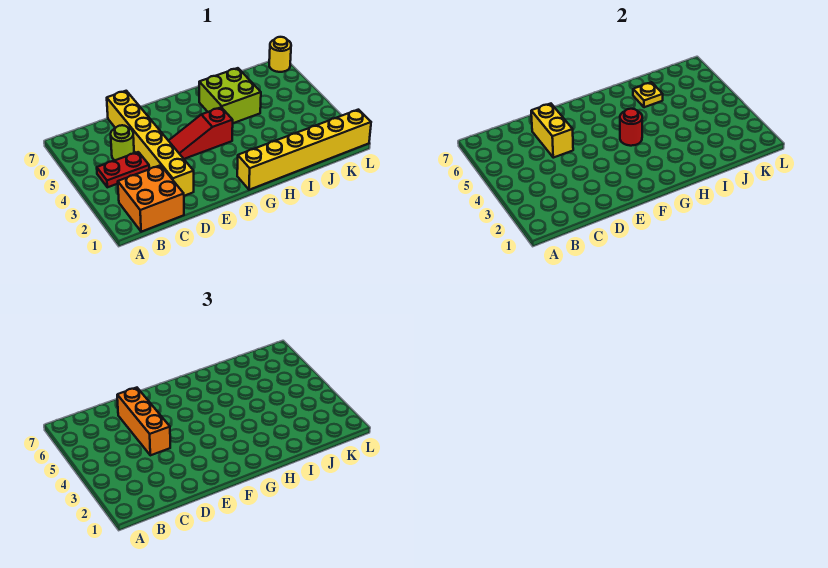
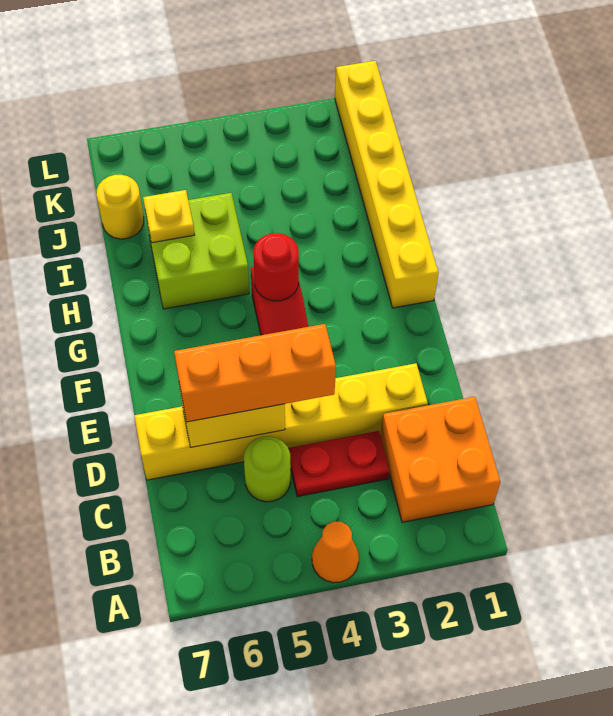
none -> orange 1x1 cone [312,521,359,583]
red 1x2 plate [97,152,149,187] -> red 1x2 plate turned to [288,431,389,497]
yellow 1x1 round brick [269,37,291,72] -> yellow 1x1 round brick moved to [96,175,144,239]

